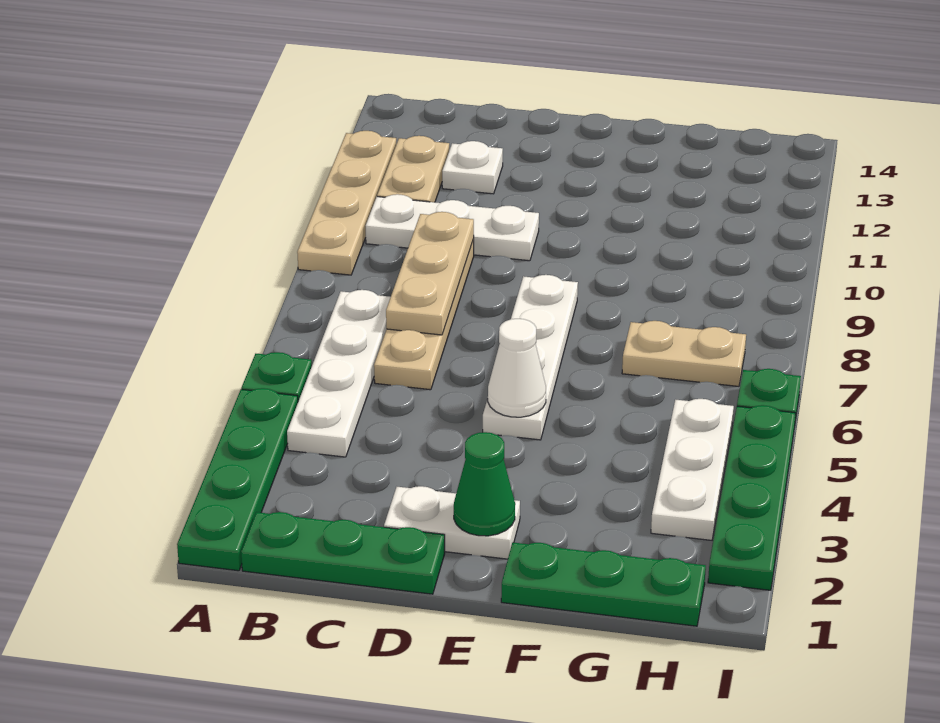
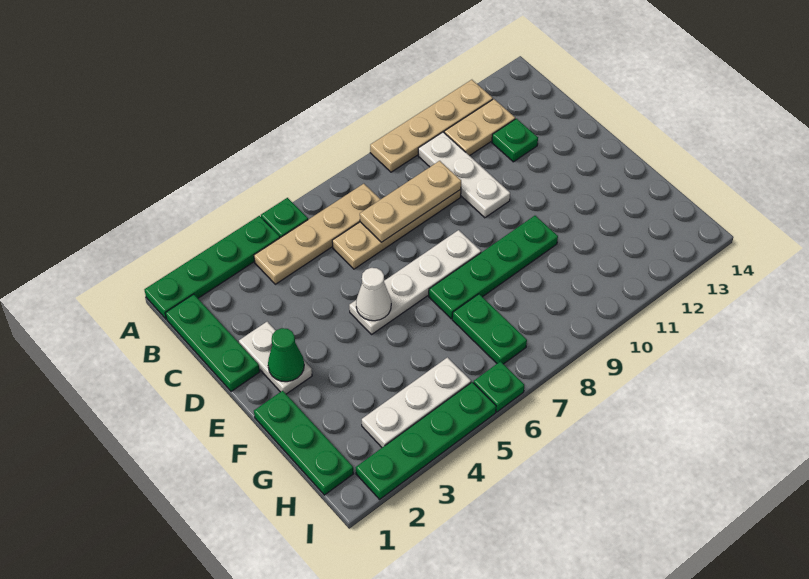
white 1x4 plate [287,290,391,457] -> tan 1x4 plate [254,184,380,284]
white 1x1 plate [442,141,503,194] -> green 1x1 plate [492,119,538,162]
none -> green 1x4 plate [429,216,558,319]
tan 1x2 plate [622,321,746,386] -> green 1x2 plate [452,294,527,364]

